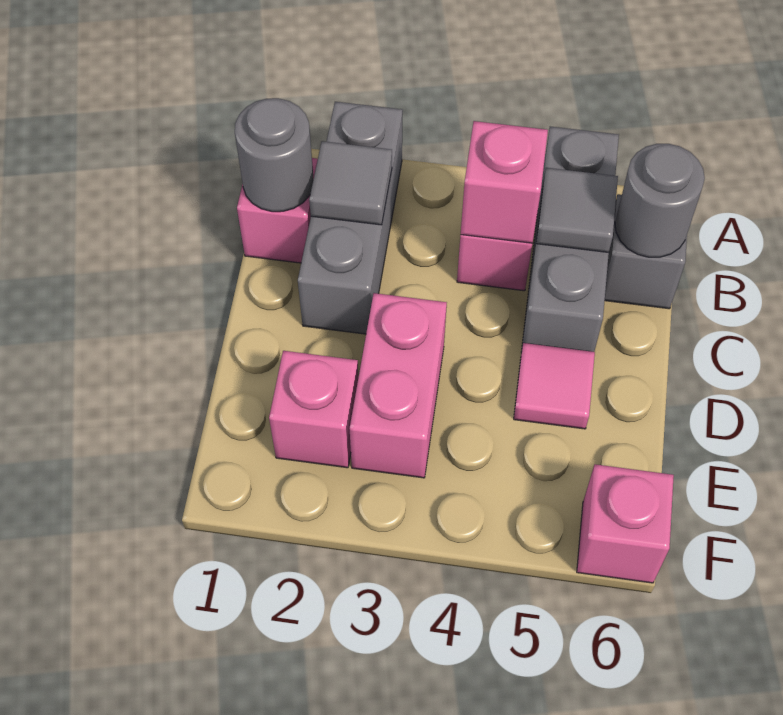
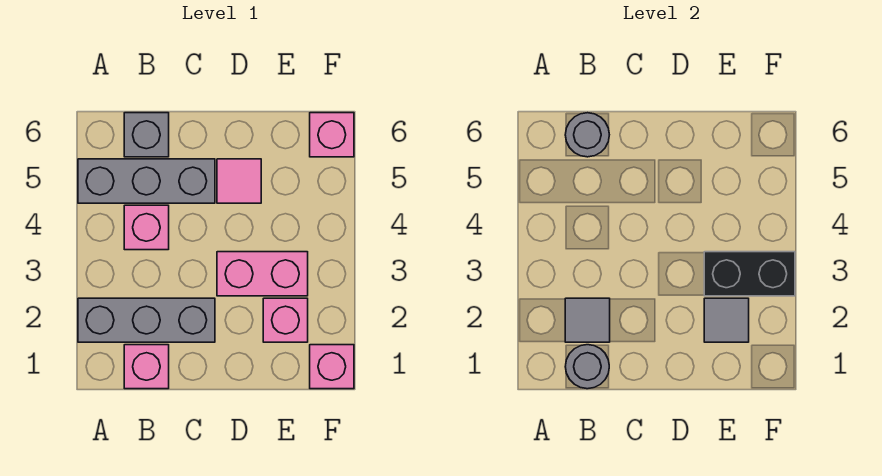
pink 1x1 brick [461,121,548,243] -> pink 1x1 brick moved to [310,345,354,389]
grey 1x1 tile [536,168,618,252] -> grey 1x1 tile moved to [704,298,749,342]
none -> black 1x2 brick [704,252,795,296]

